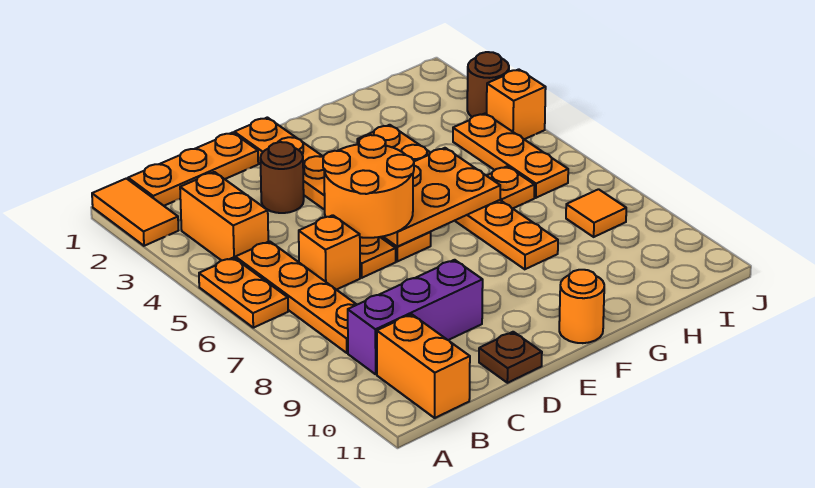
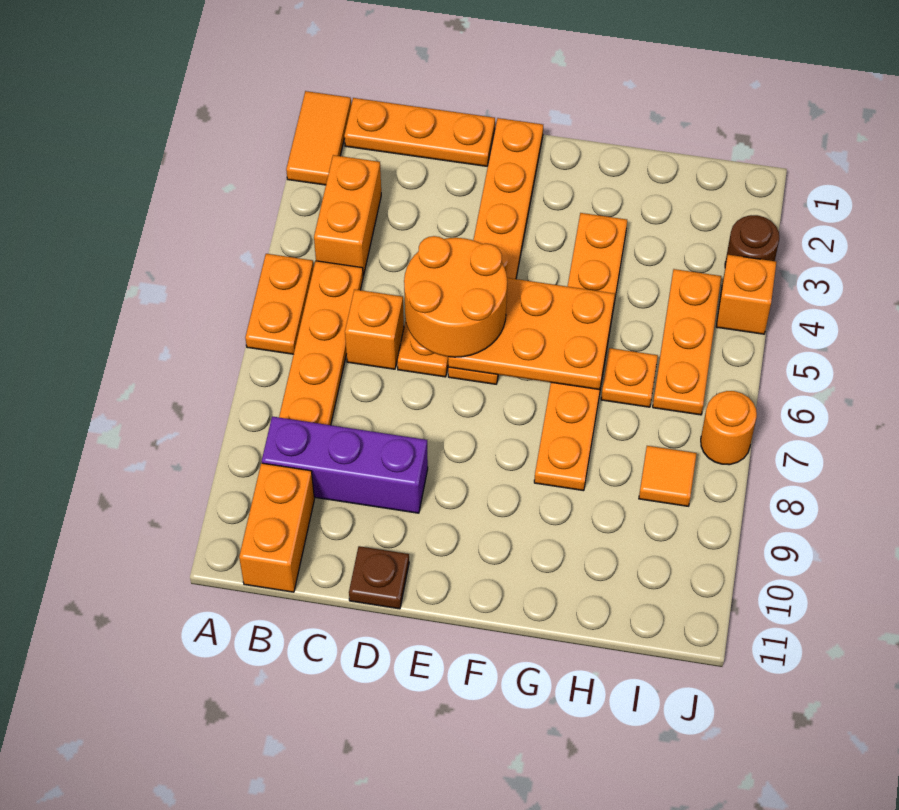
brown 1x1 round brick [260,142,304,213] -> none
orange 1x1 round brick [559,270,604,343] -> orange 1x1 round brick moved to [701,391,757,465]

